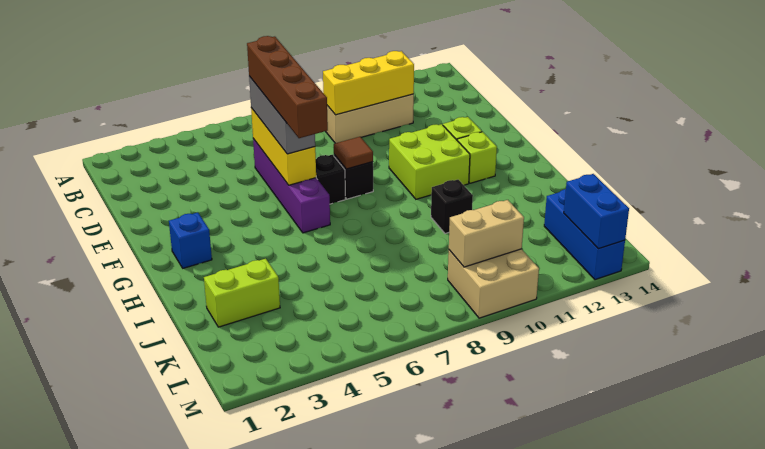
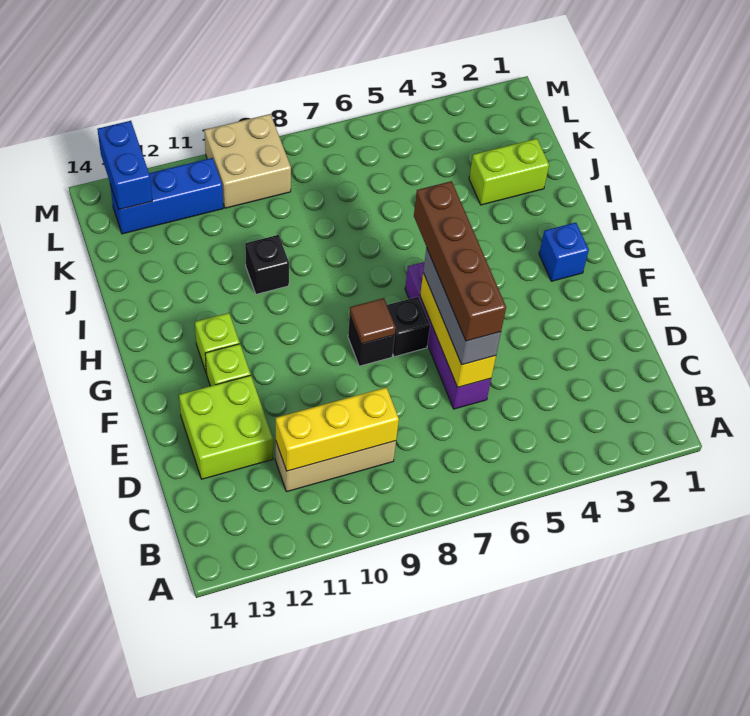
lime 2x2 brick [389,124,470,199] -> lime 2x2 brick moved to [179,375,273,479]
blue 1x3 brick [544,189,625,280] -> blue 1x3 brick turned to [110,158,223,234]
tan 1x2 brick [449,200,524,267] -> none

